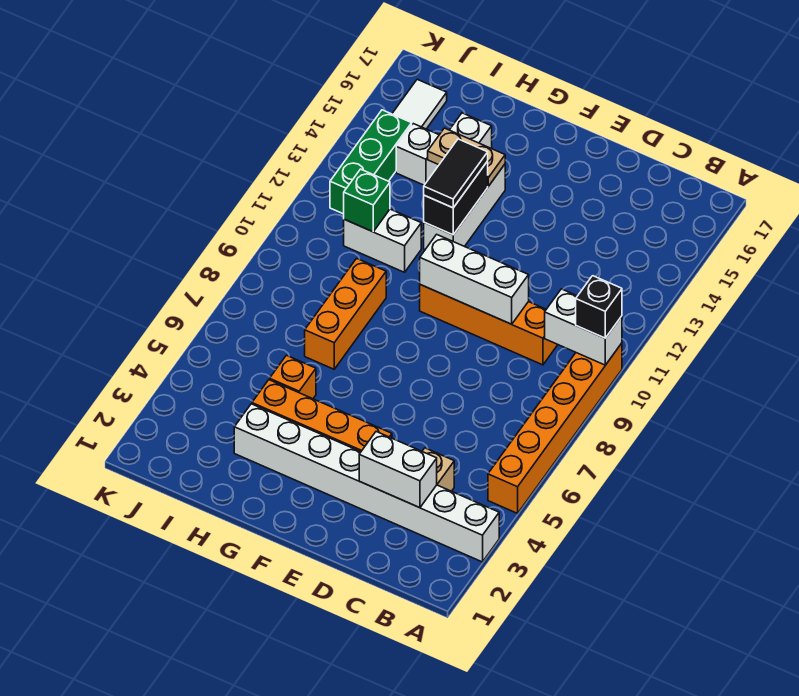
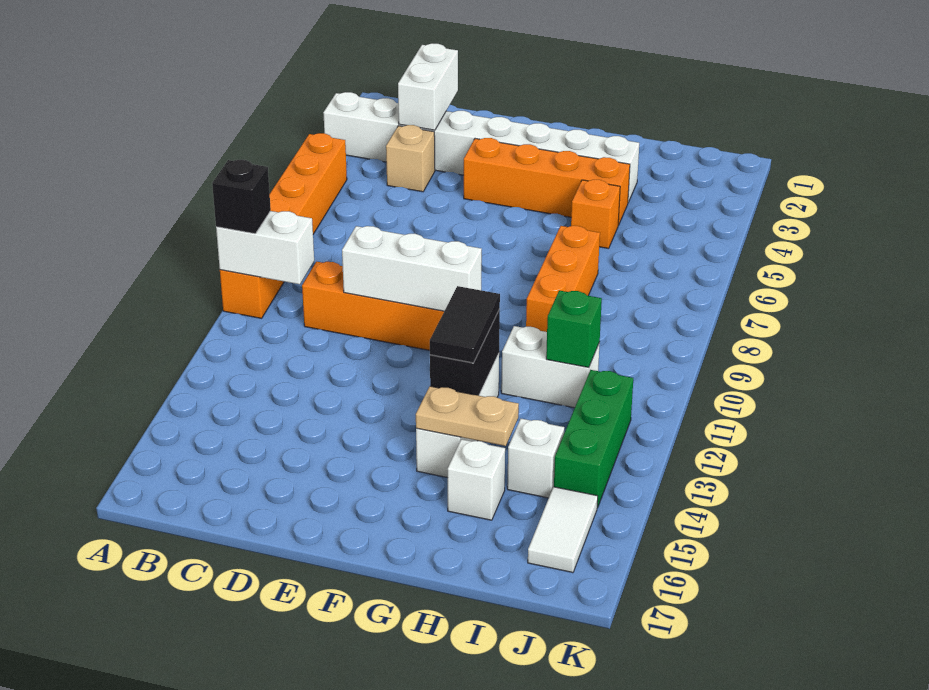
white 1x2 brick [359,432,437,508] -> white 1x2 brick turned to [398,43,458,130]

